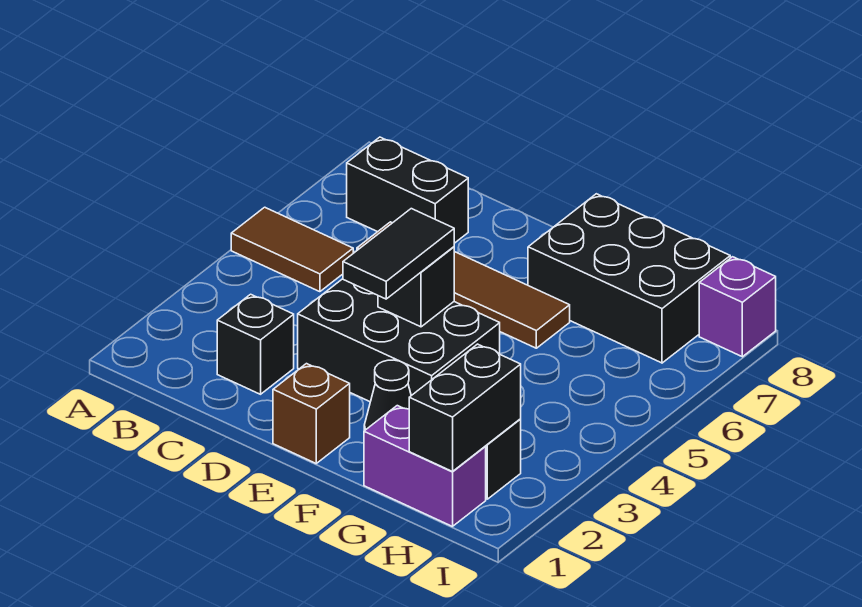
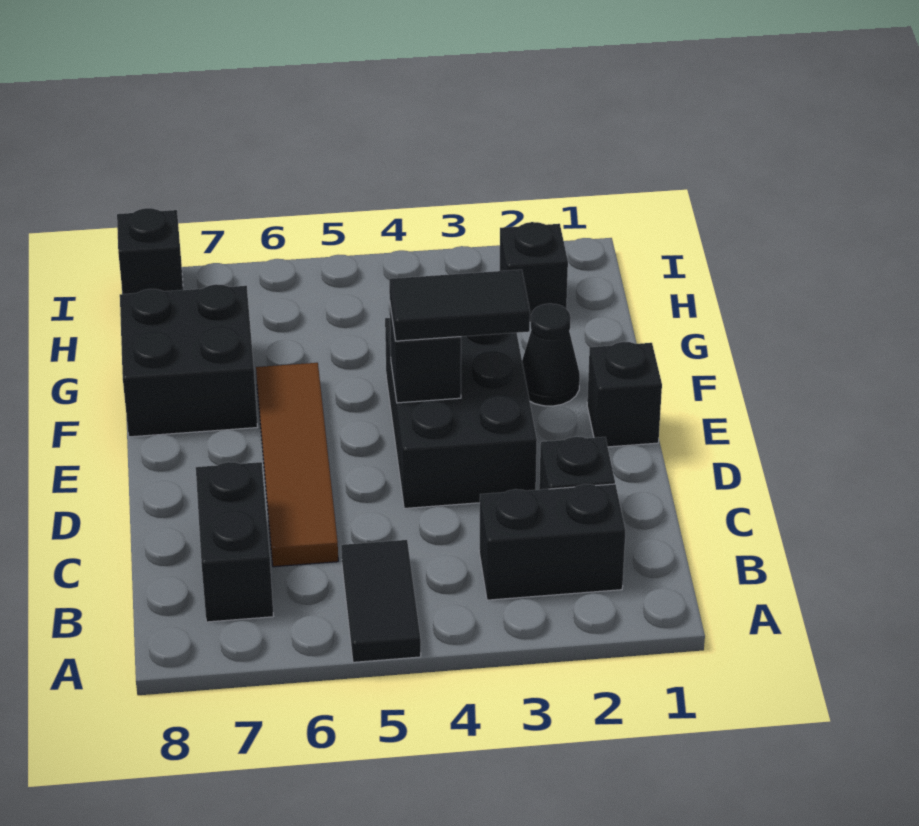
brown 1x2 tile [231,207,353,292] -> black 1x2 tile [341,540,421,662]
brown 1x1 brick [273,364,350,463] -> black 1x1 brick [587,342,662,447]
black 2x3 brick [528,194,730,363] -> black 2x2 brick [120,284,258,437]
purple 1x2 brick [364,406,486,526] -> none
black 1x2 brick [409,344,521,472] -> black 1x2 brick moved to [479,484,626,600]
purple 1x1 brick [699,257,776,357] -> black 1x1 brick [117,208,183,294]

